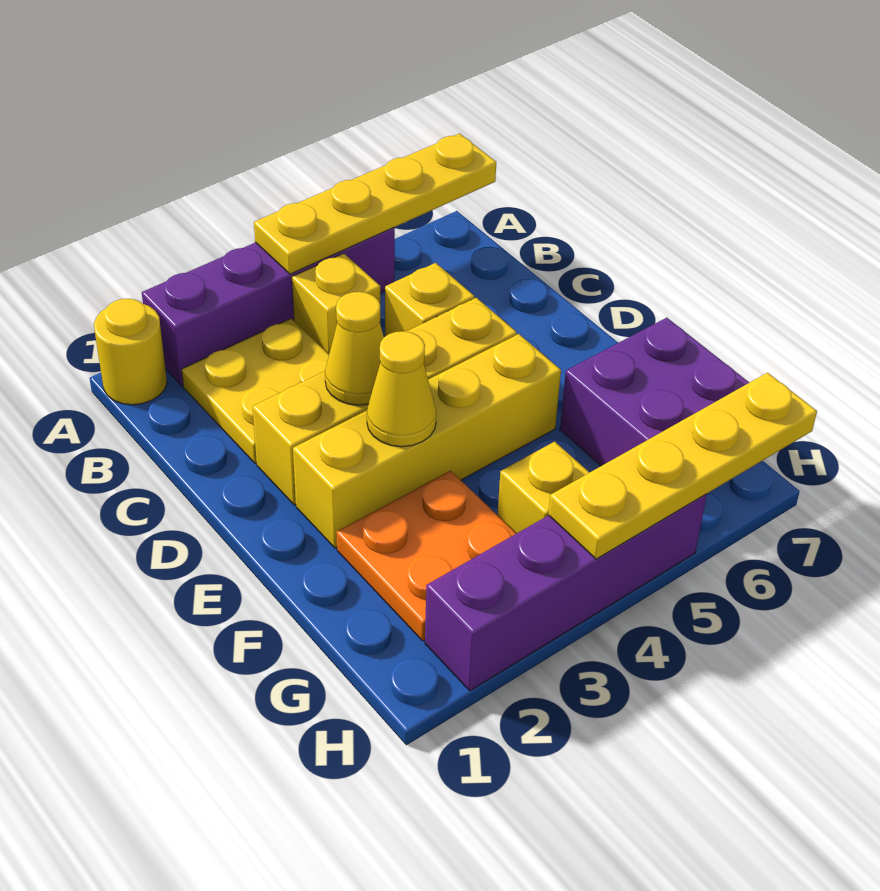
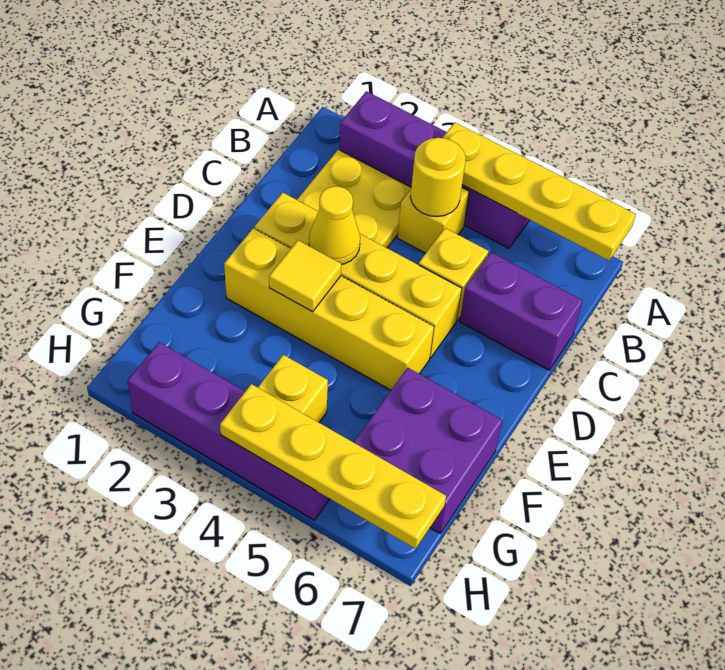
yellow 1x1 round brick [94,299,167,405] -> yellow 1x1 round brick moved to [411,138,466,217]
none -> purple 1x2 brick [460,252,583,370]
yellow 1x1 cone [367,331,436,447] -> yellow 1x1 tile [269,240,341,311]
orange 2x2 plate [336,471,516,641] -> none

